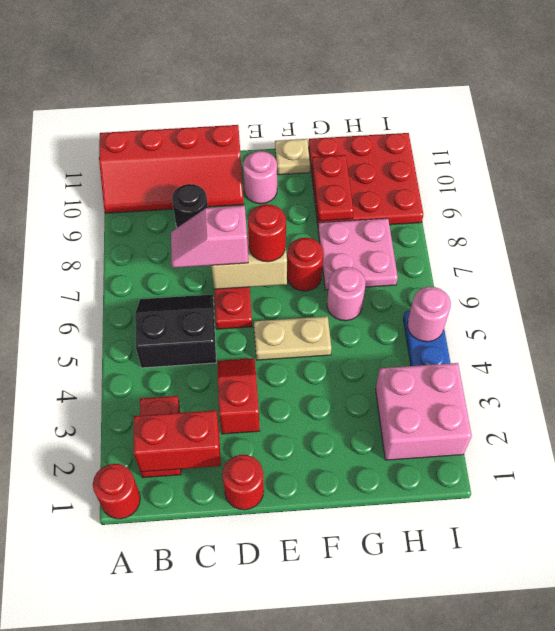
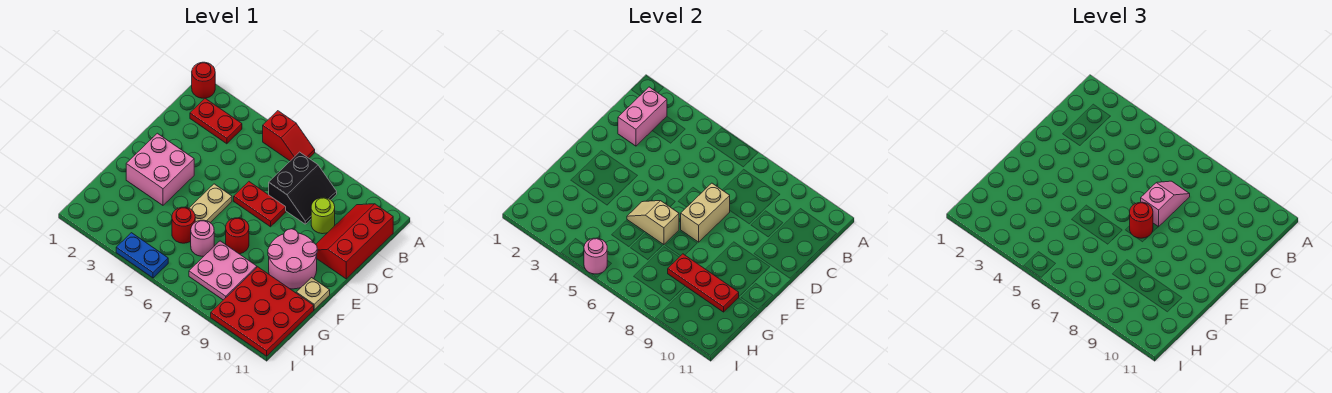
red 2x4 slope [99,125,244,213] -> red 2x3 slope [316,204,393,279]
red 1x2 brick [134,410,221,472] -> pink 1x2 brick [618,87,667,146]
black 2x2 slope [135,295,216,368] -> black 2x2 slope moved to [269,152,337,224]
black 1x1 round brick [172,184,208,228] -> lime 1x1 round brick [311,198,335,234]
red 1x1 round brick [222,455,264,510] -> red 1x1 round brick moved to [172,207,195,243]
red 1x2 slope [217,358,260,434] -> red 1x2 slope moved to [263,111,315,161]
pink 1x1 round brick [243,151,277,204] -> pink 2x2 round brick [268,229,317,289]
none -> tan 1x2 slope [627,201,679,245]
red 1x2 plate [312,155,353,221] -> red 1x3 plate [668,254,739,312]
pink 2x2 brick [376,363,472,460] -> pink 2x2 brick moved to [126,133,194,205]

